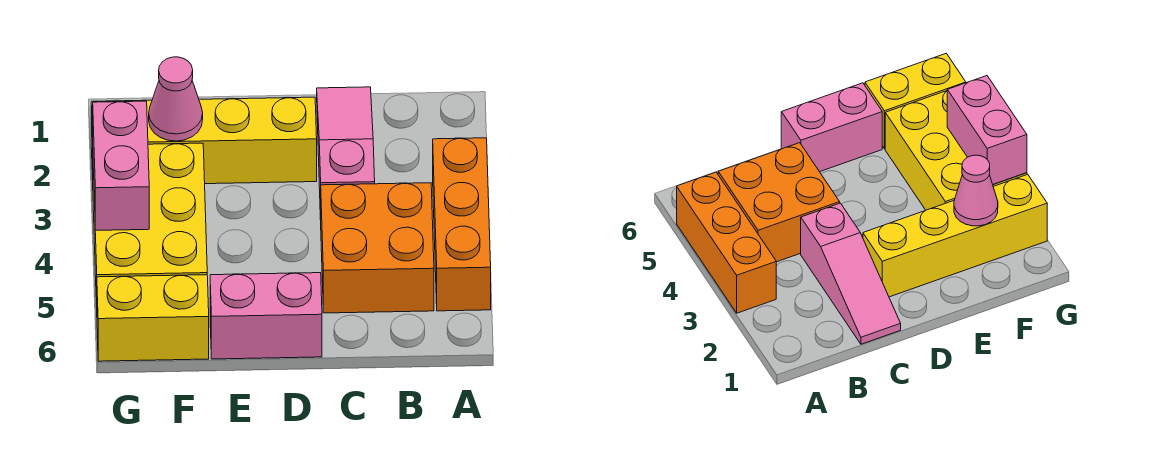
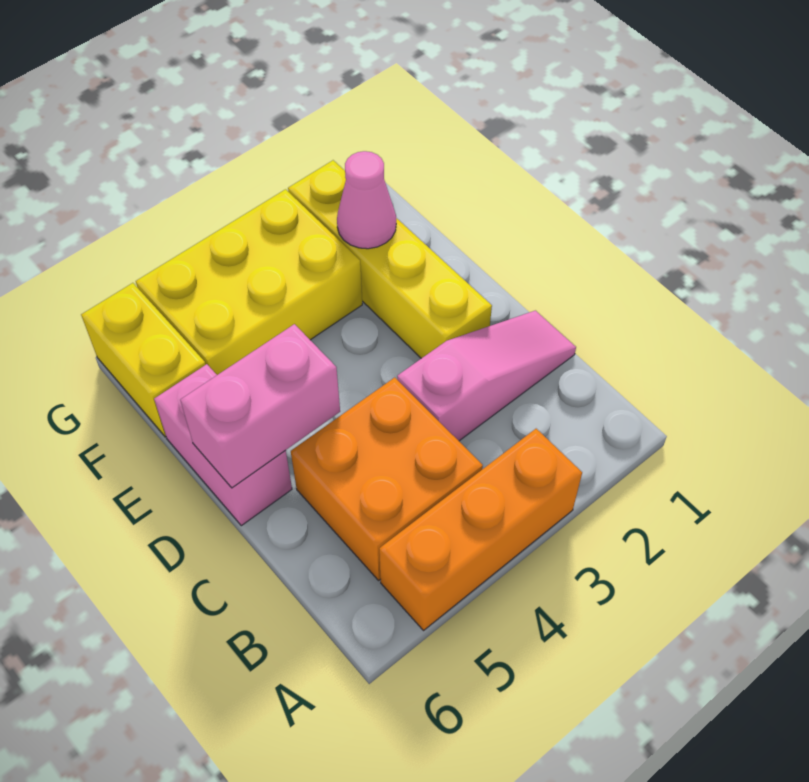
pink 1x2 brick [93,101,149,230] -> pink 1x2 brick moved to [180,324,340,488]

